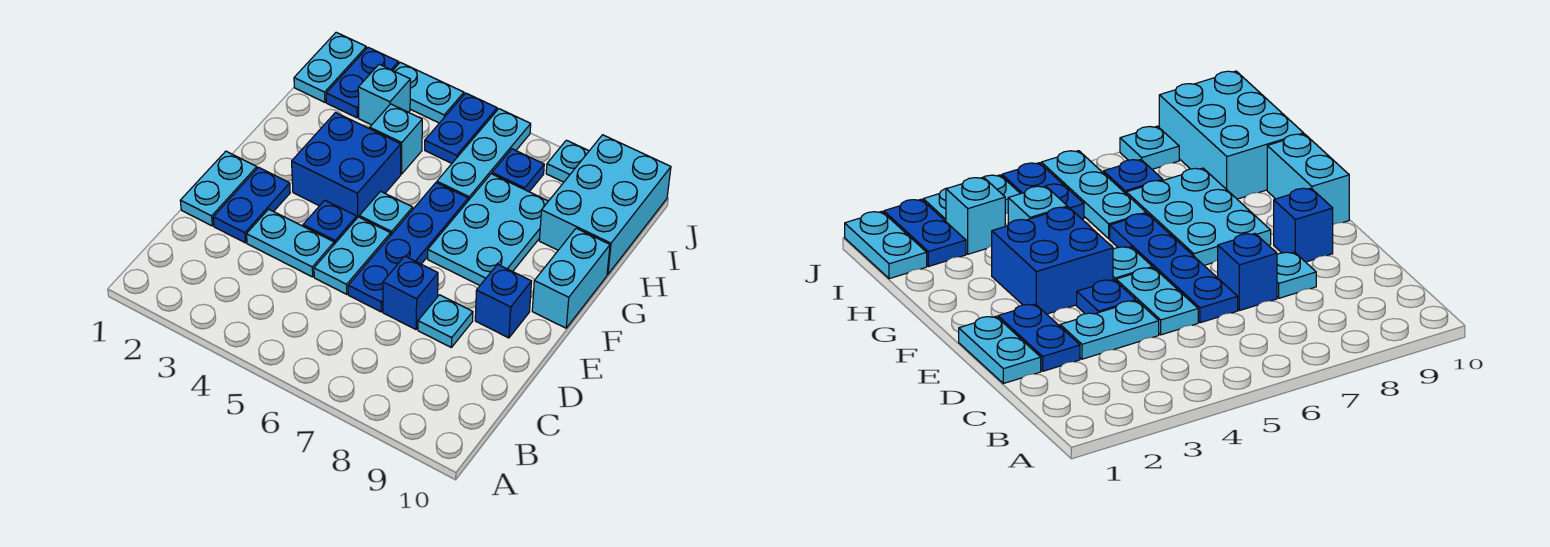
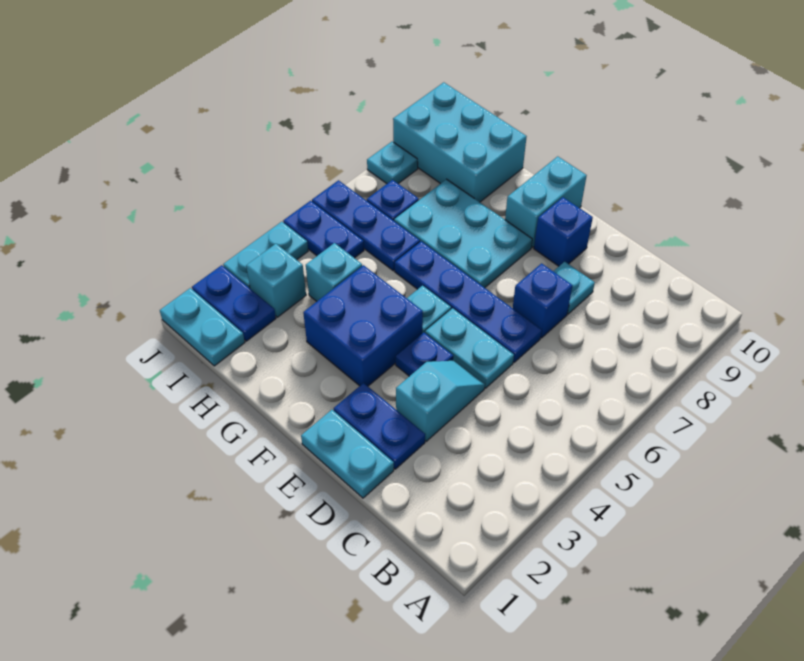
cyan 1x2 plate [247,209,334,277] -> cyan 1x2 slope [396,361,485,441]
cyan 1x2 brick [532,228,610,328] -> cyan 1x2 brick turned to [505,156,587,247]
cyan 1x3 plate [437,109,531,201] -> blue 1x3 plate [312,180,420,271]

